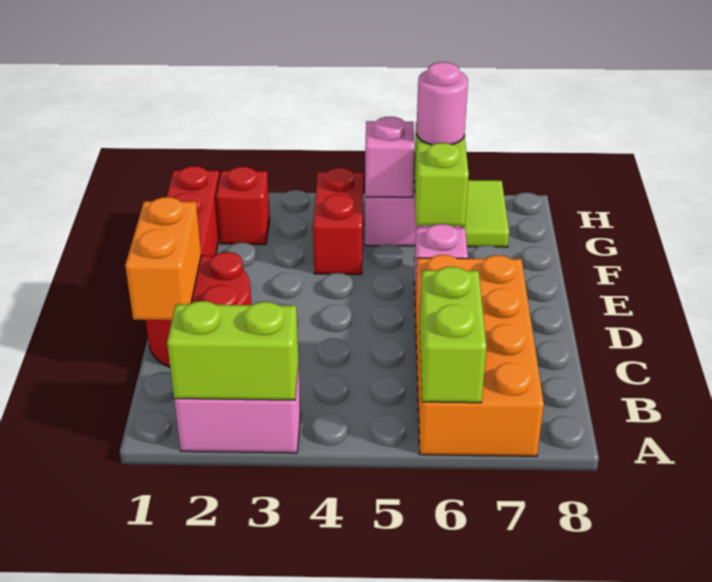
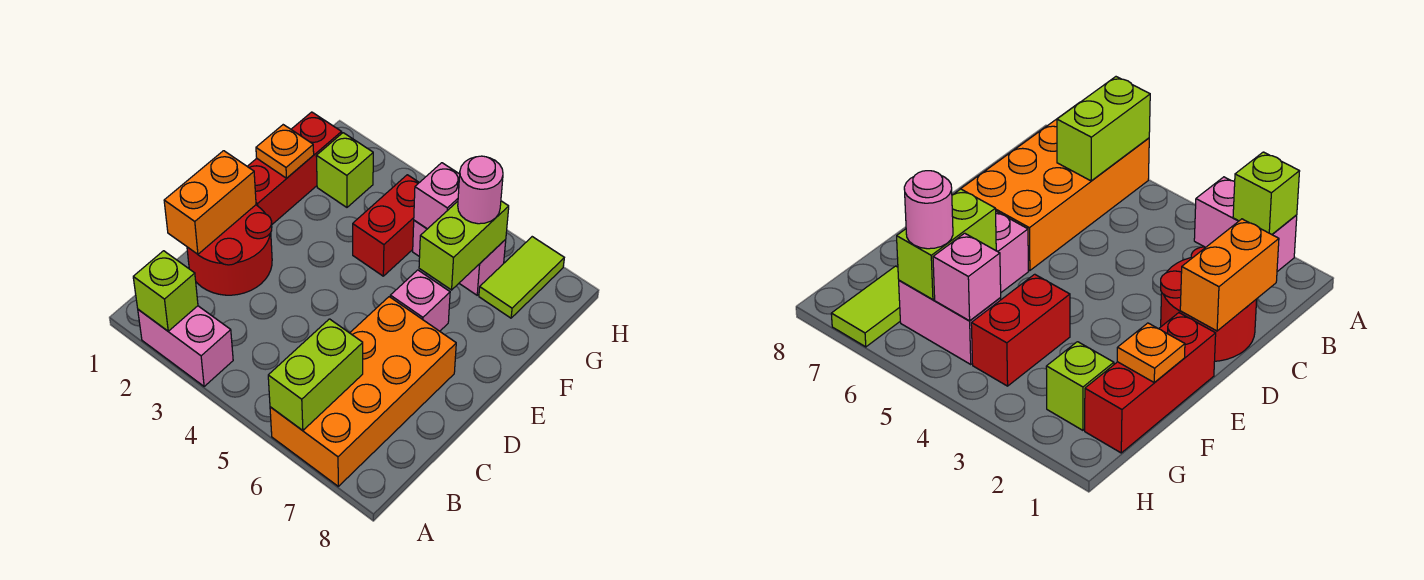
lime 1x2 brick [167,301,298,400] -> lime 1x1 brick [133,251,198,331]
none -> orange 1x1 plate [256,125,314,178]
red 1x1 brick [216,167,270,244] -> lime 1x1 brick [316,133,373,207]

